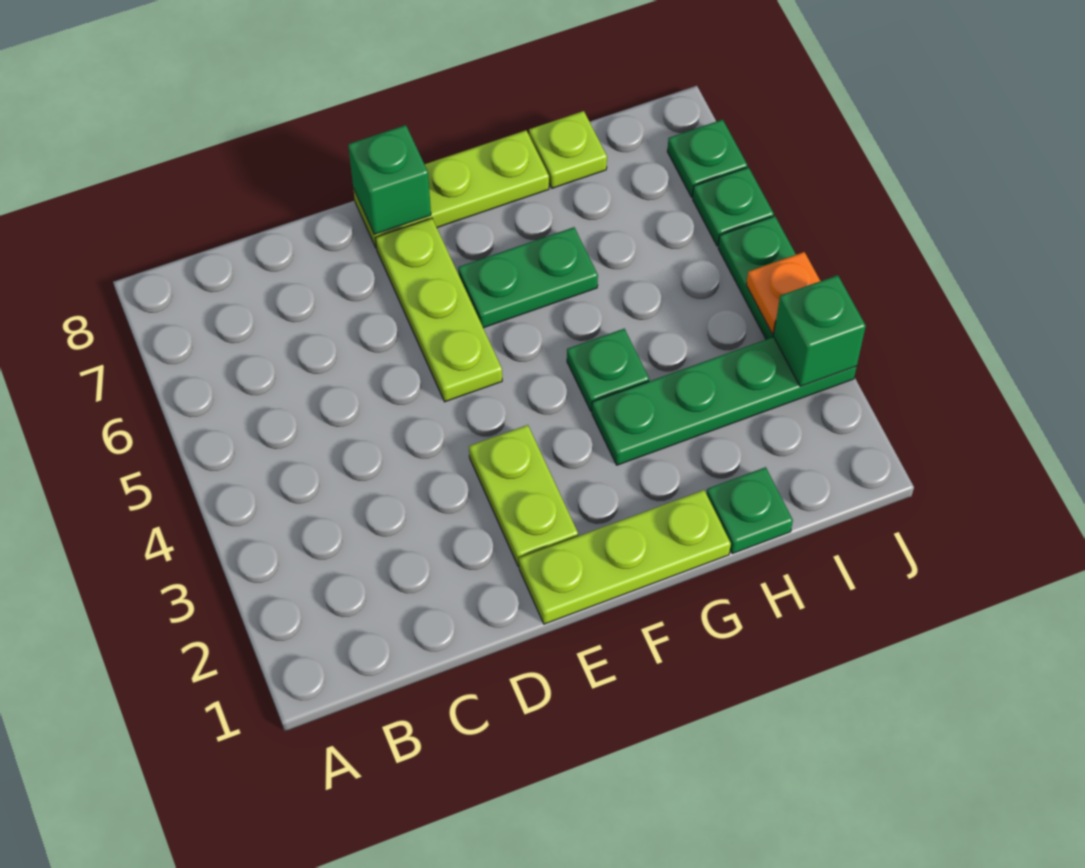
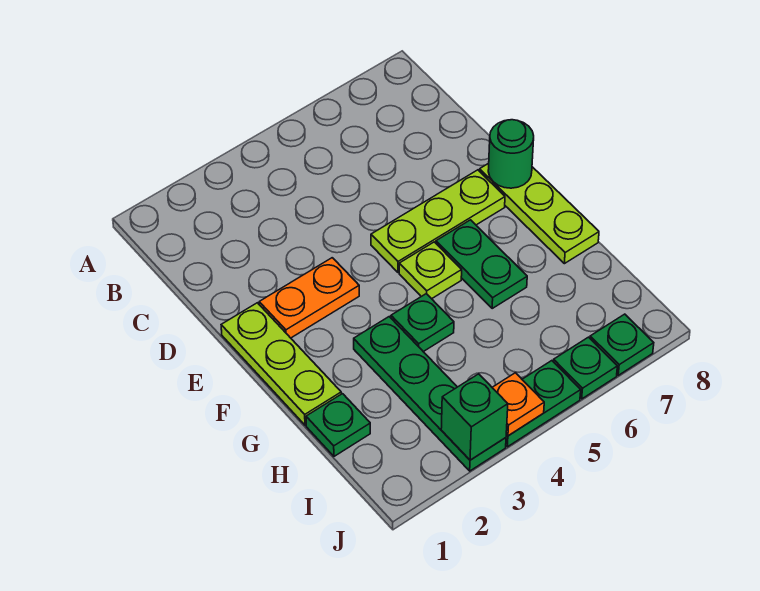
lime 1x2 plate [469,425,578,567] -> orange 1x2 plate [259,258,359,338]
green 1x1 brick [348,125,431,234] -> green 1x1 round brick [488,120,534,188]
lime 1x1 plate [529,111,607,188] -> lime 1x1 plate moved to [399,242,462,299]

